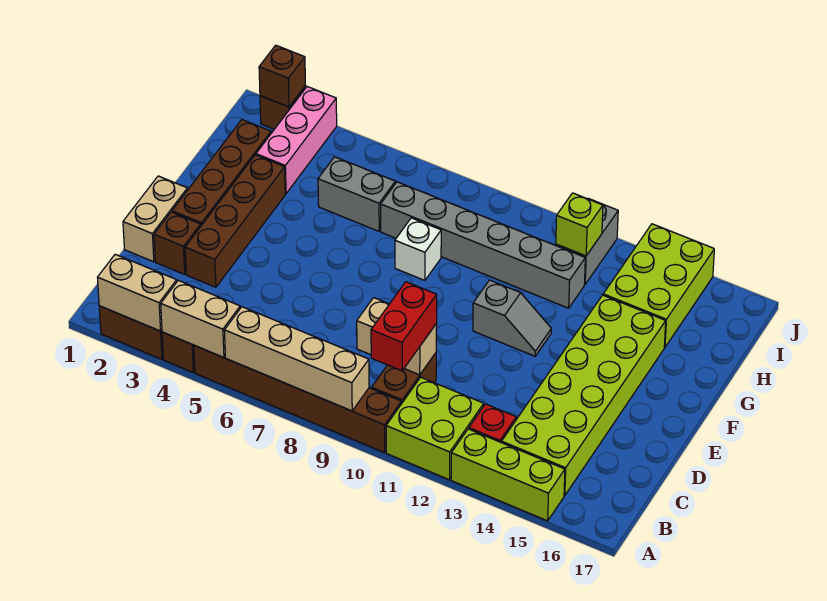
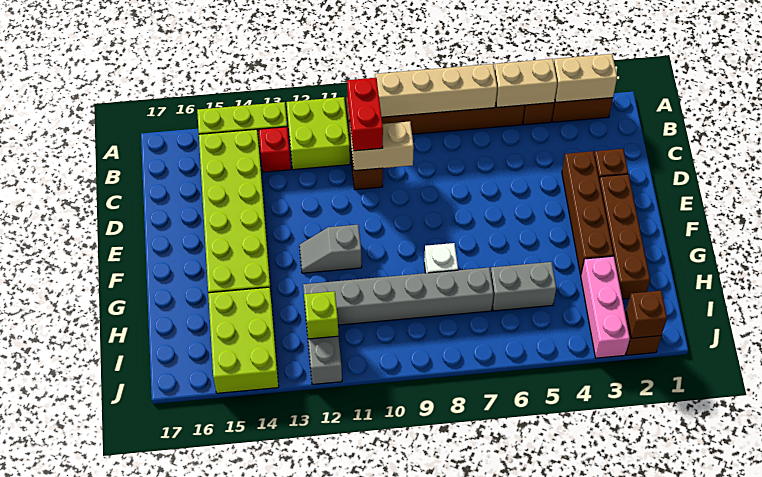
tan 1x2 brick [123,176,187,262] -> none

